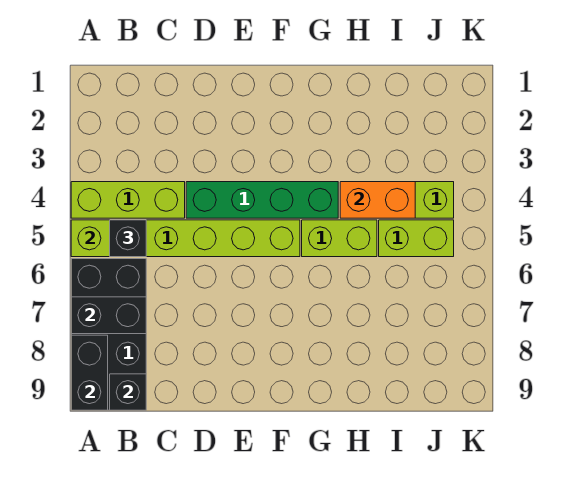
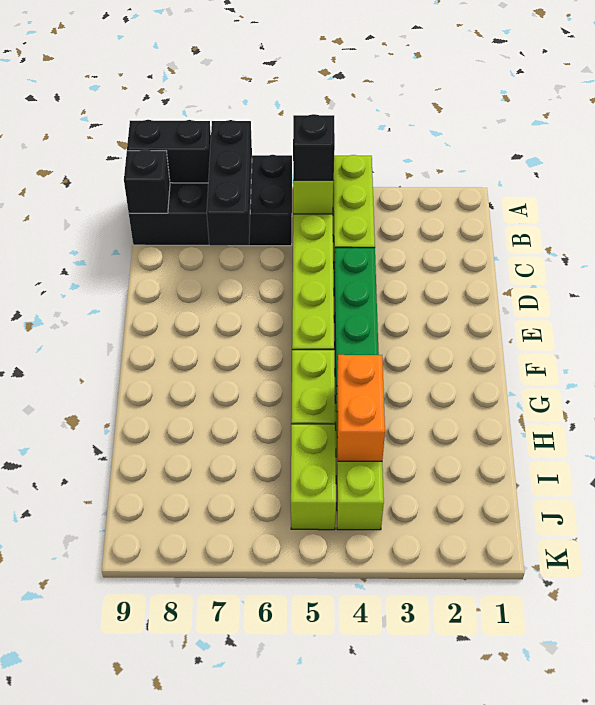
black 1x2 brick [71,297,146,334] -> black 1x3 brick [207,120,252,245]

